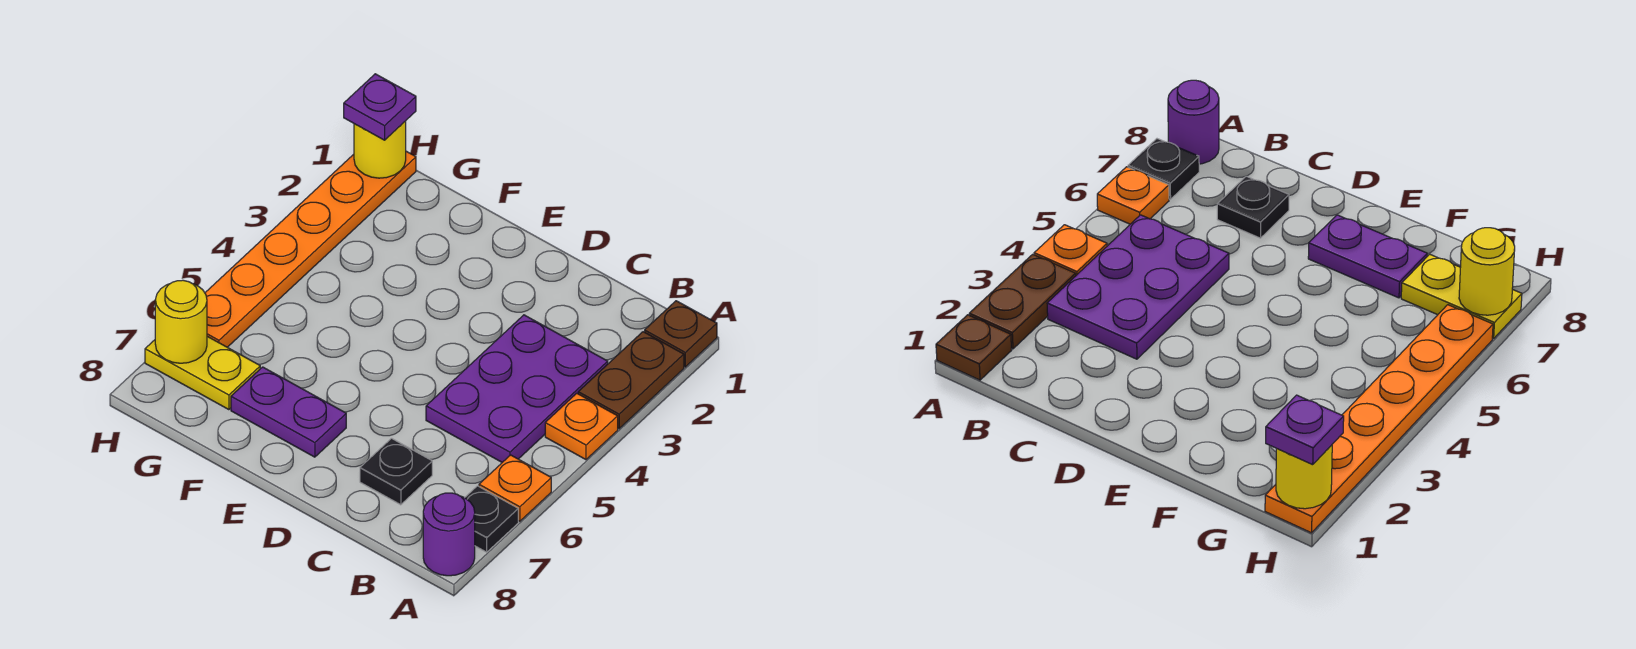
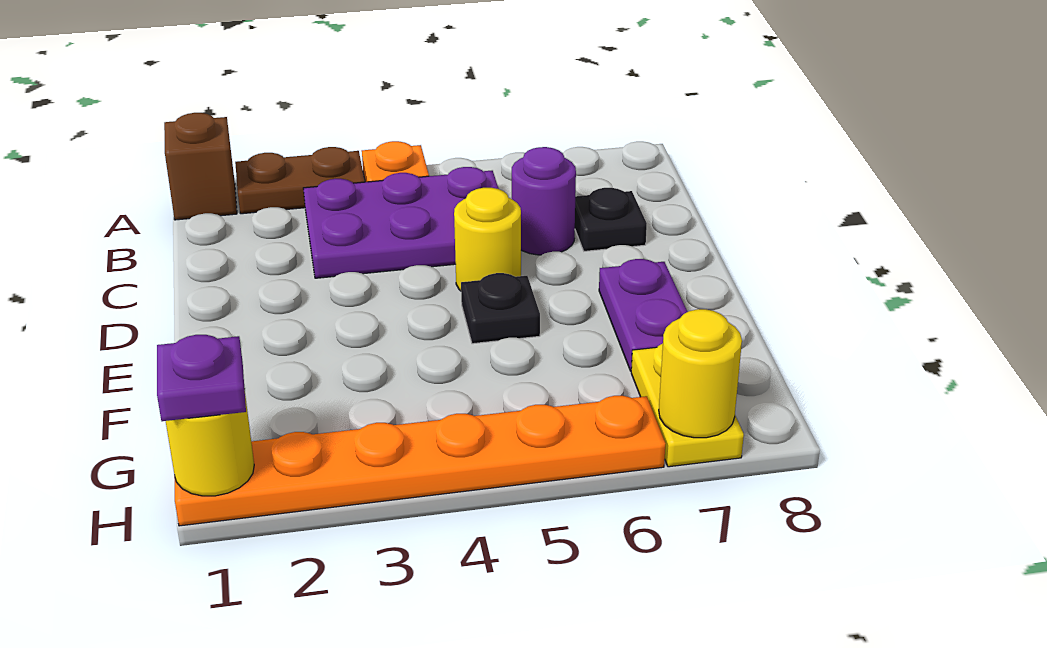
brown 1x1 plate [645,301,717,367] -> brown 1x1 brick [164,113,237,220]
orange 1x1 plate [479,455,551,521] -> none
black 1x1 plate [465,486,518,552] -> black 1x1 plate moved to [461,273,540,344]
purple 1x1 round brick [423,493,475,576] -> purple 1x1 round brick moved to [512,147,576,255]
none -> yellow 1x1 round brick [454,188,521,291]

